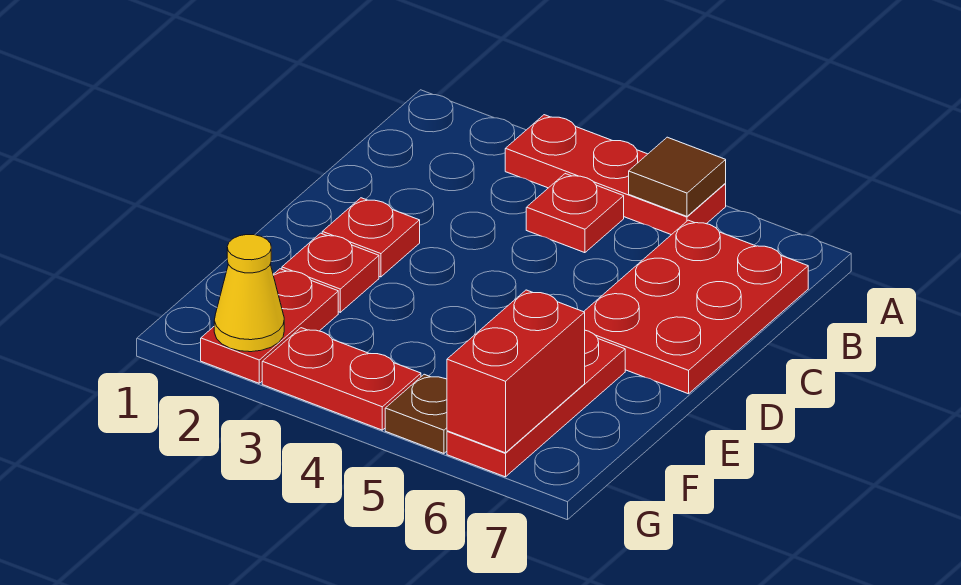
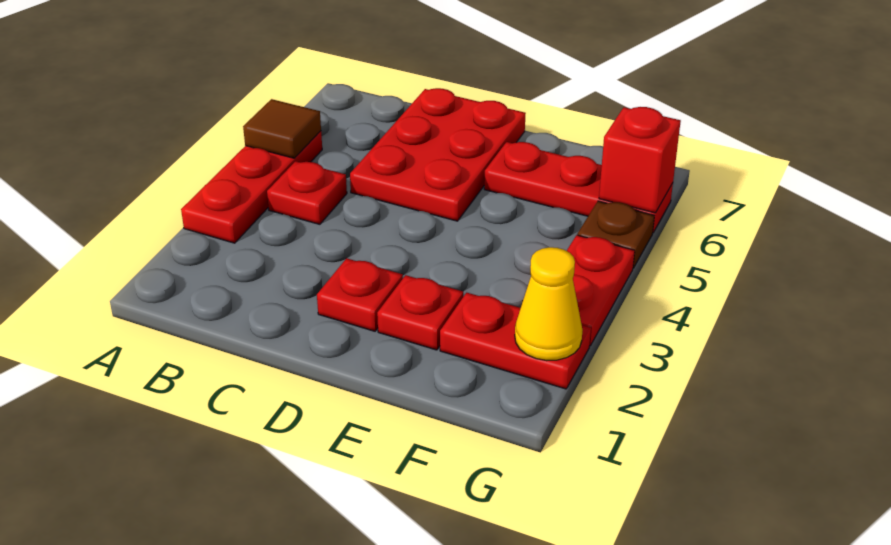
red 2x3 plate [584,220,808,394] -> red 2x3 plate turned to [350,88,526,221]
red 1x2 brick [447,290,585,453] -> red 1x1 brick [599,107,681,213]

